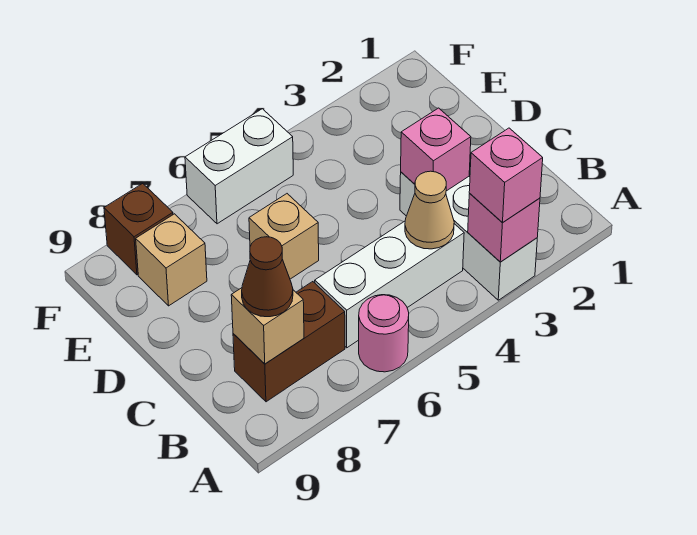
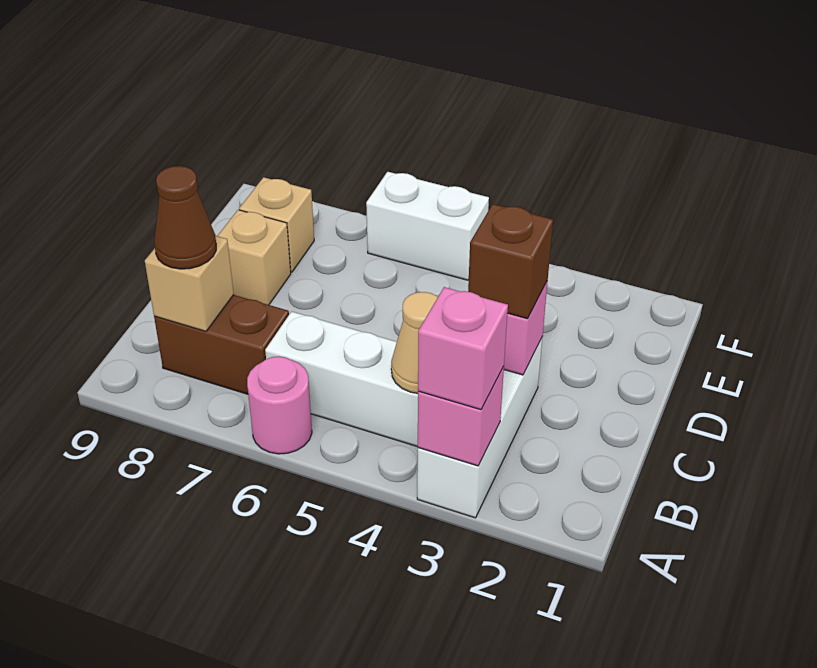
tan 1x1 brick [249,194,319,279] -> tan 1x1 brick moved to [218,210,291,305]
brown 1x1 brick [104,184,173,275] -> brown 1x1 brick moved to [468,204,553,319]

